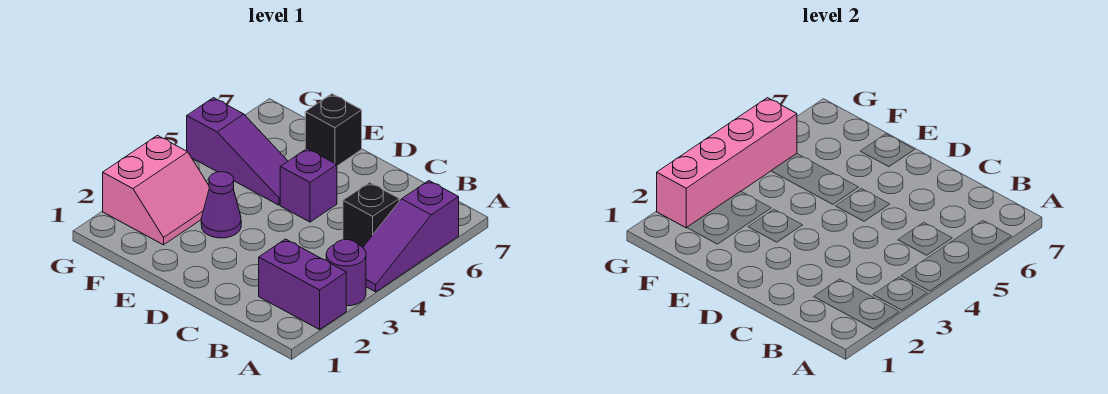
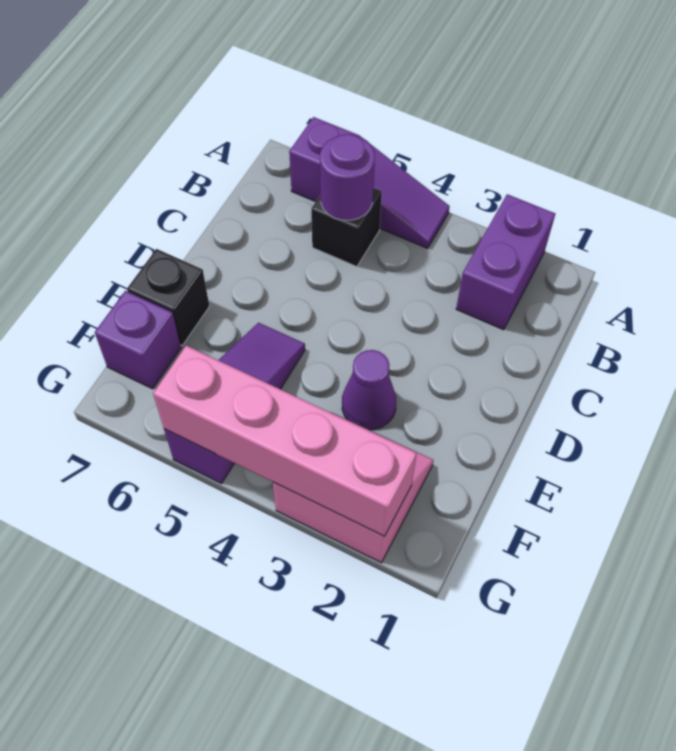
purple 1x1 round brick [326,240,366,306] -> purple 1x1 round brick moved to [320,134,375,220]
purple 1x1 brick [280,149,337,222] -> purple 1x1 brick moved to [95,291,181,389]

